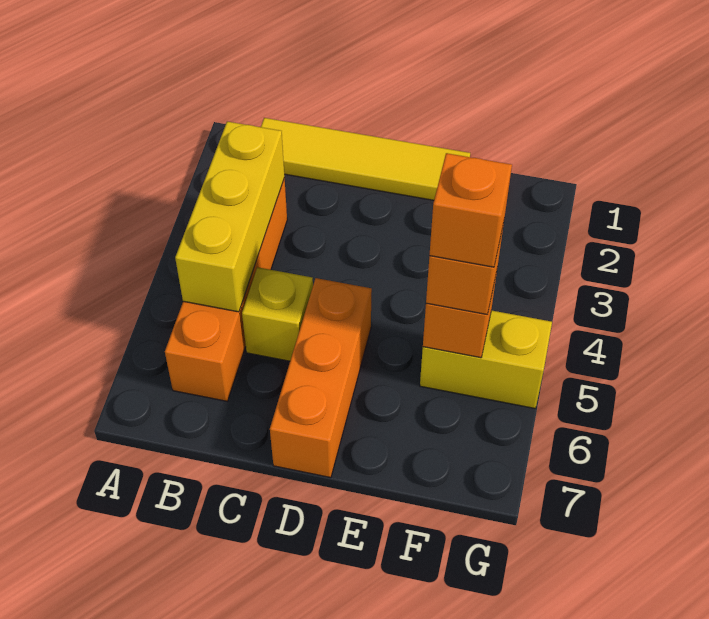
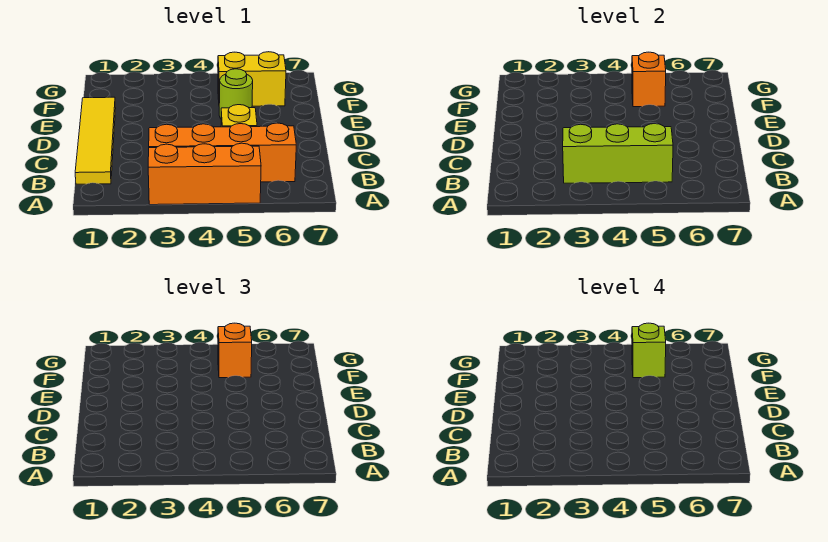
yellow 1x3 brick [175,121,284,312] -> lime 1x3 brick [563,124,673,183]
orange 1x3 brick [270,278,372,478] -> orange 1x3 brick moved to [148,143,261,205]
none -> lime 1x1 round brick [219,69,253,119]
yellow 1x2 brick [420,310,552,408] -> yellow 1x2 brick turned to [218,52,286,106]
orange 1x1 brick [429,153,512,267] -> lime 1x1 brick [632,323,666,378]

